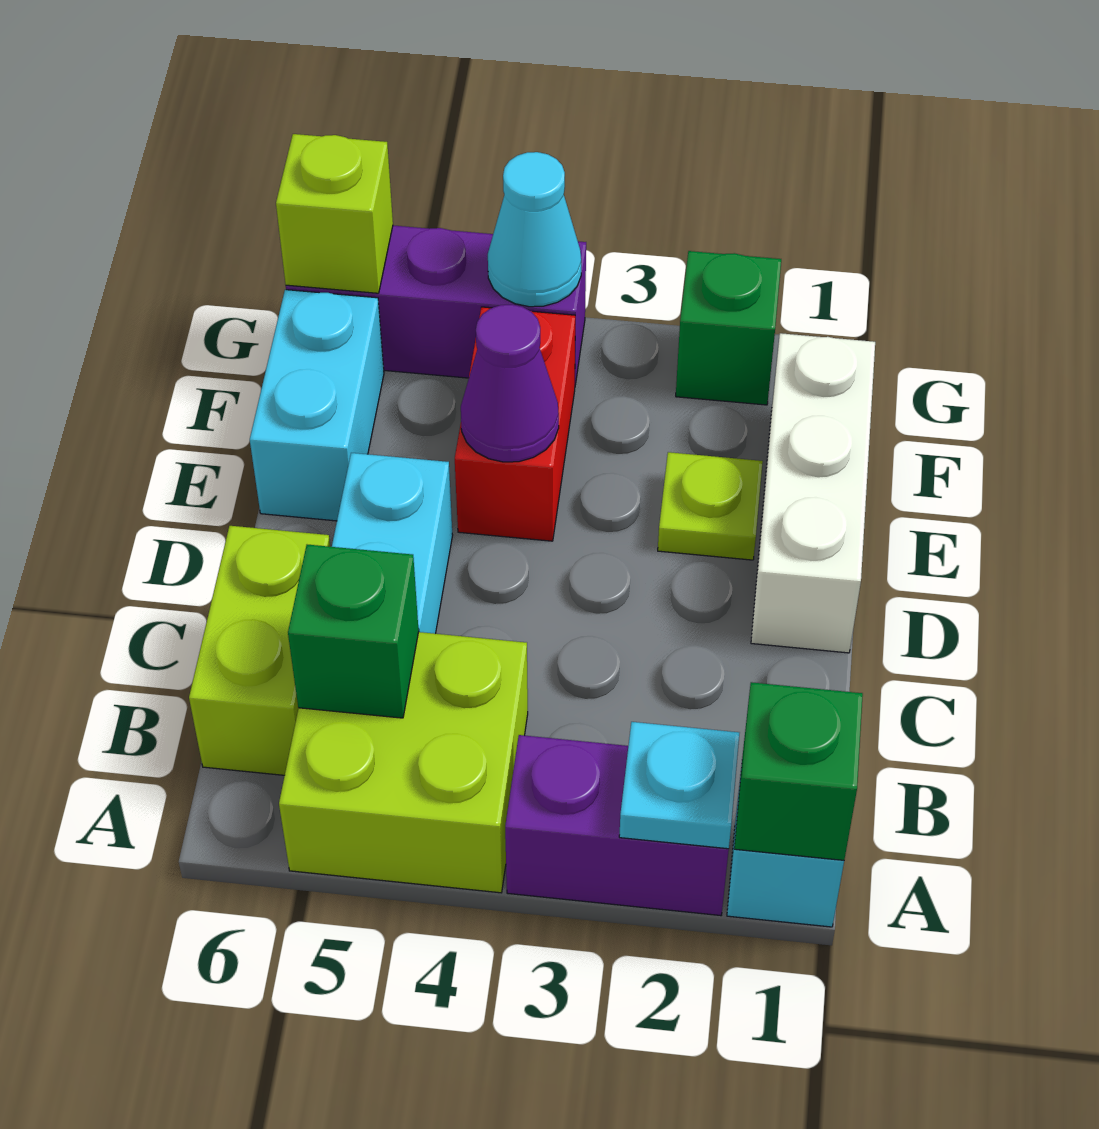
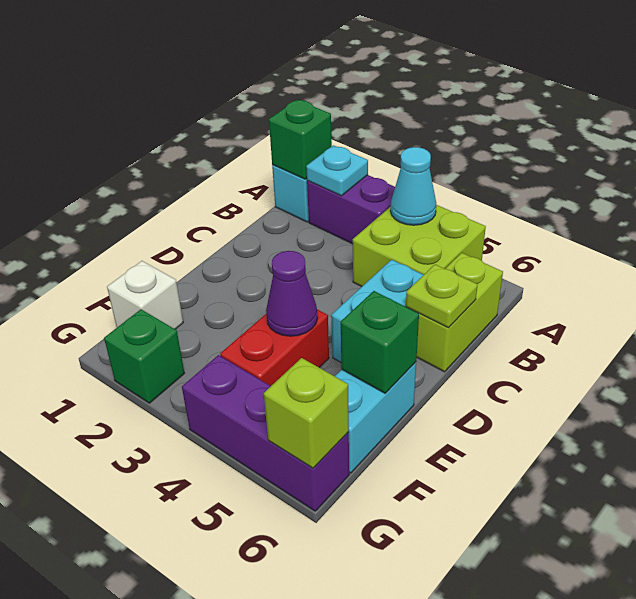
green 1x1 brick [288,545,419,718] -> green 1x1 brick moved to [341,291,419,393]
white 1x3 brick [751,333,875,653] -> white 1x1 brick [107,261,183,329]
lime 1x1 plate [658,452,763,560] -> lime 1x1 plate moved to [406,265,477,328]
cyan 1x1 cone [488,152,581,307] -> cyan 1x1 cone moved to [390,147,436,225]

